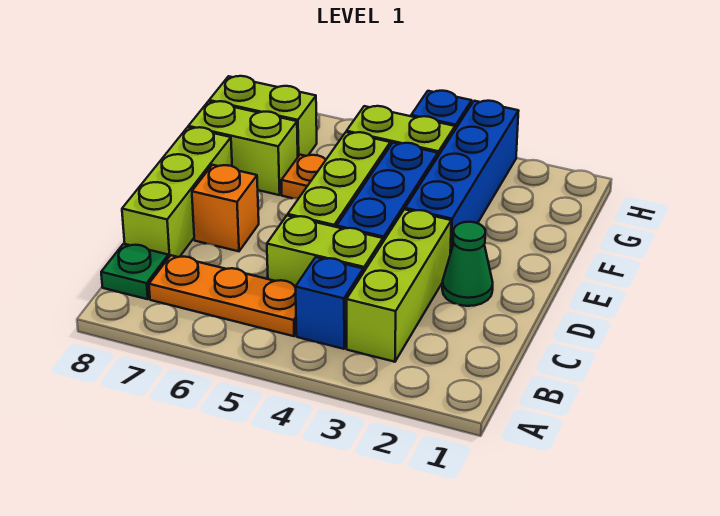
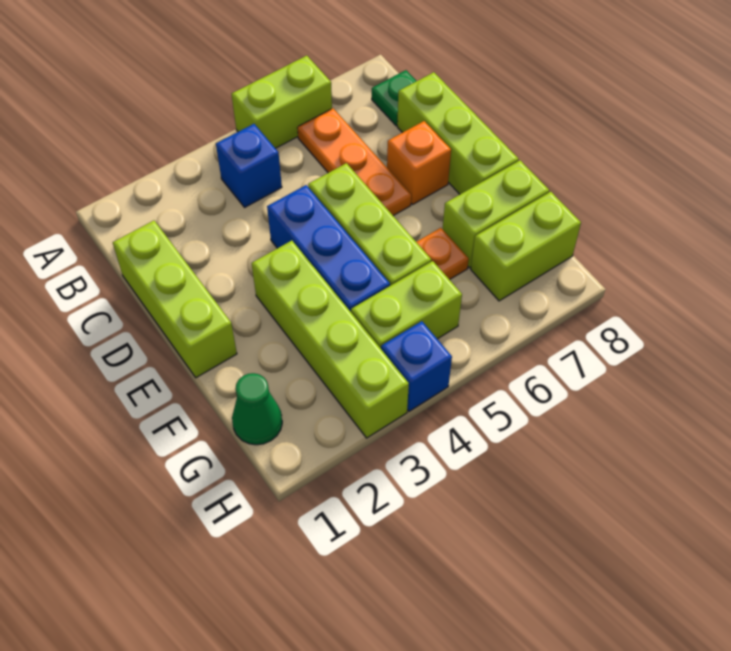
lime 1x3 brick [347,209,451,362] -> lime 1x3 brick moved to [113,221,237,378]
orange 1x3 plate [149,255,296,336] -> orange 1x3 plate turned to [297,108,411,216]
lime 1x2 brick [267,215,383,286] -> lime 1x2 brick moved to [232,56,332,148]
green 1x1 cone [442,222,493,306] -> green 1x1 cone moved to [232,373,282,445]
blue 1x4 brick [405,101,519,254] -> lime 1x4 brick [252,241,409,438]

